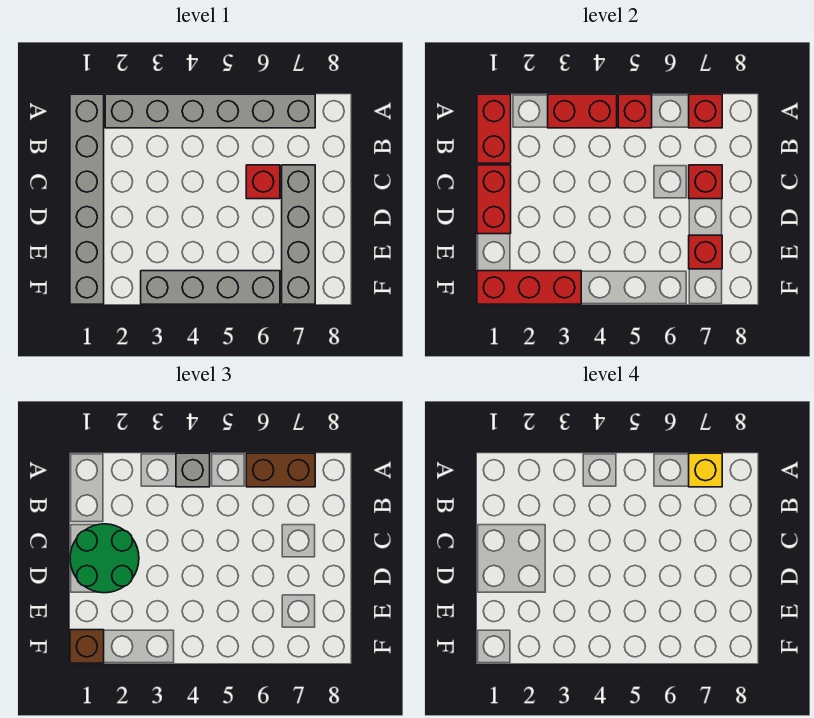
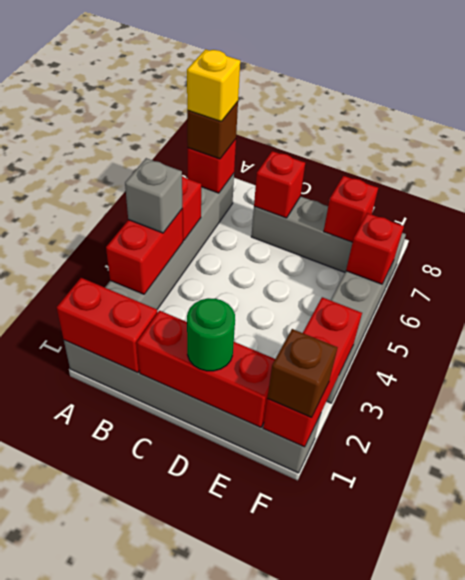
brown 1x2 brick [246,453,315,487] -> brown 1x1 brick [187,102,238,159]
red 1x2 brick [477,165,511,234] -> red 1x3 brick [137,311,275,427]
green 2x2 round brick [70,524,139,593] -> green 1x1 round brick [187,298,235,371]
red 1x1 brick [246,165,280,199] -> red 1x1 brick moved to [346,213,404,284]

